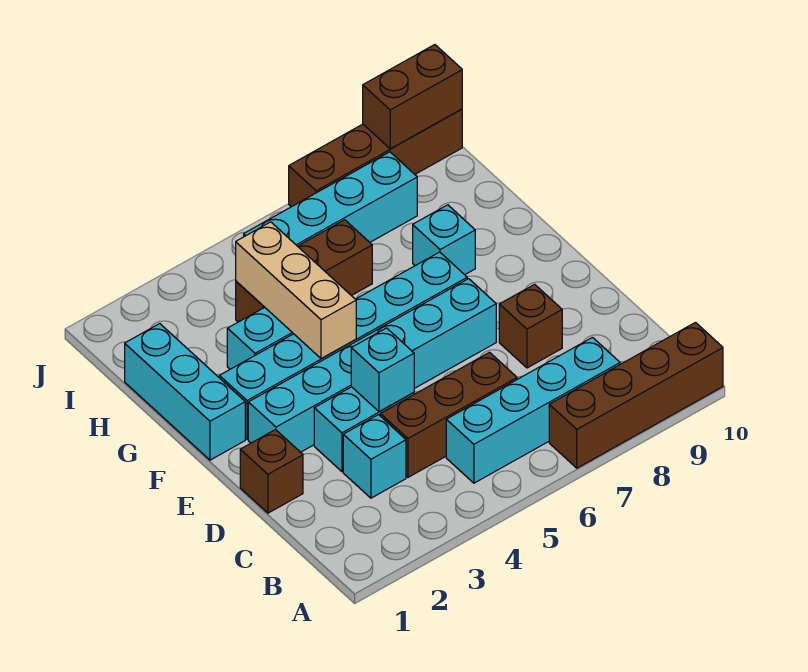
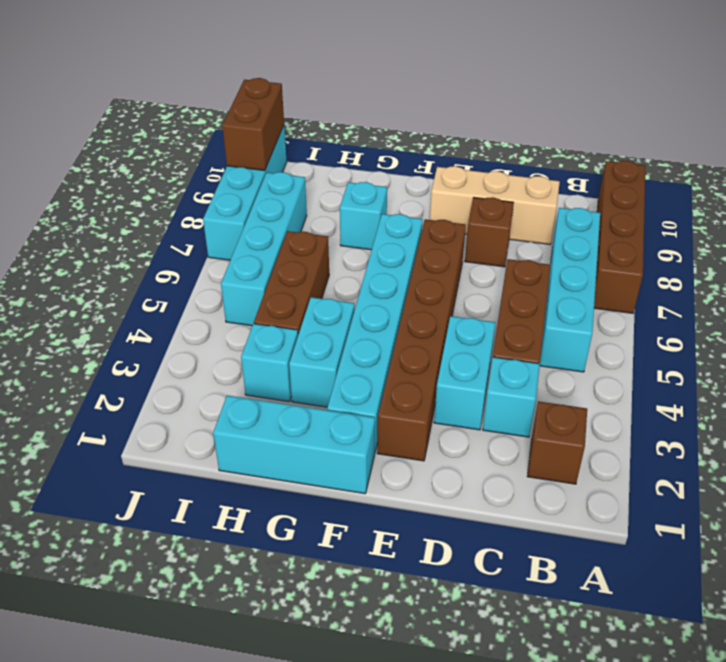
brown 1x1 brick [240,430,303,513] -> brown 1x1 brick moved to [527,401,587,484]
cyan 1x1 brick [351,328,414,411] -> cyan 1x1 brick moved to [241,324,298,401]
cyan 1x6 brick [248,279,496,452] -> brown 1x6 brick [377,219,466,461]
tan 1x3 brick [236,222,356,359] -> tan 1x3 brick moved to [430,166,560,244]
brown 1x4 brick [289,109,462,207] -> cyan 1x4 brick [203,126,287,260]

